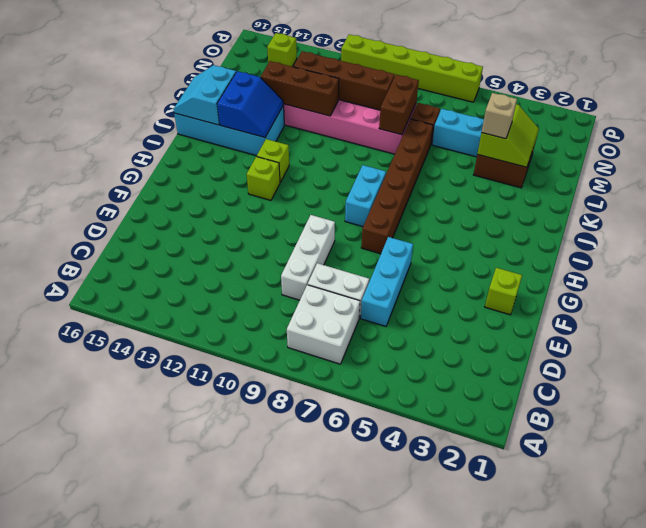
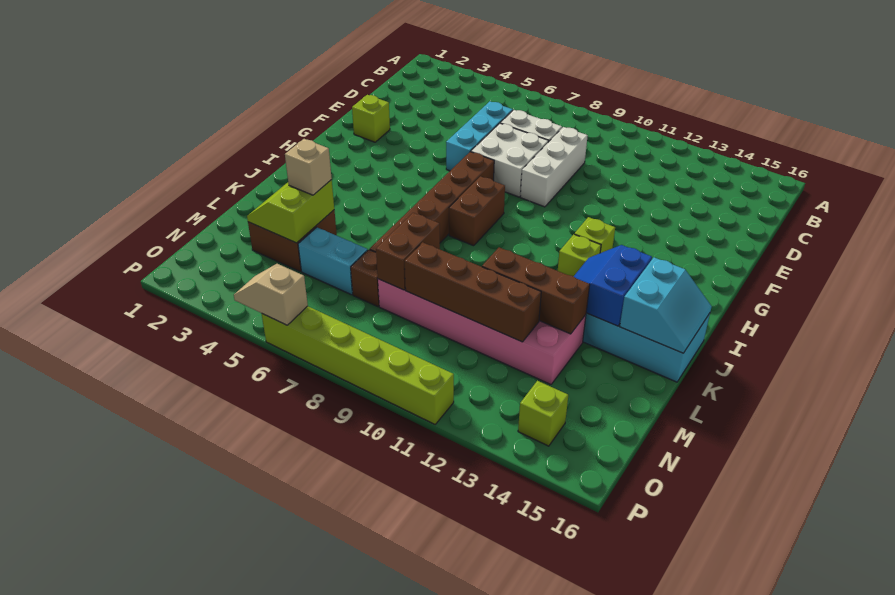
white 2x2 brick [287,285,360,364] -> white 2x2 brick moved to [471,123,548,197]
cyan 1x2 brick [345,165,386,227] -> brown 1x2 brick [449,176,505,246]
none -> tan 1x2 slope [234,264,308,325]

